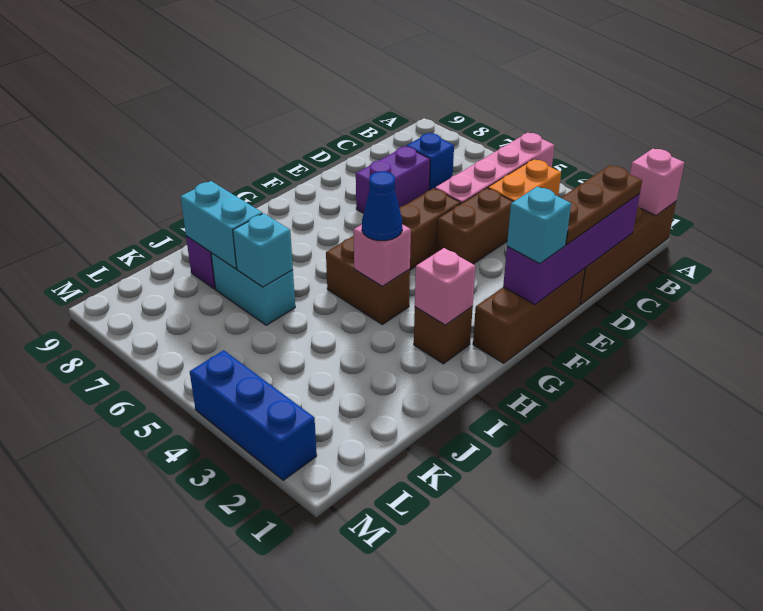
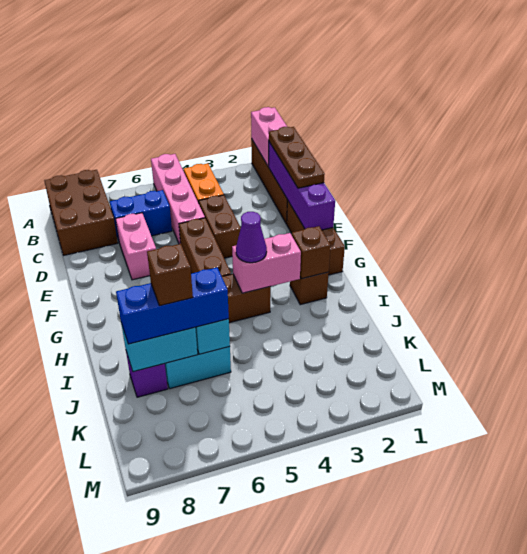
pink 1x1 brick [630,149,684,216] -> pink 1x2 brick [251,107,287,166]
none -> brown 2x3 brick [44,170,118,255]
blue 1x1 brick [406,133,454,190] -> blue 1x2 brick [110,190,172,241]
purple 1x2 brick [356,146,430,213] -> pink 1x2 brick [116,213,156,280]
cyan 1x1 brick [507,187,571,264] -> none
pink 1x1 brick [415,248,476,325] -> brown 1x1 brick [292,226,331,279]
pink 1x1 brick [353,224,411,286] -> pink 1x2 brick [232,233,301,293]
blue 1x1 cone [362,171,402,241] -> purple 1x1 cone [236,212,267,263]
none -> brown 1x1 brick [147,244,193,306]
blue 1x3 brick [190,350,317,480] -> blue 1x3 brick moved to [116,267,229,344]

